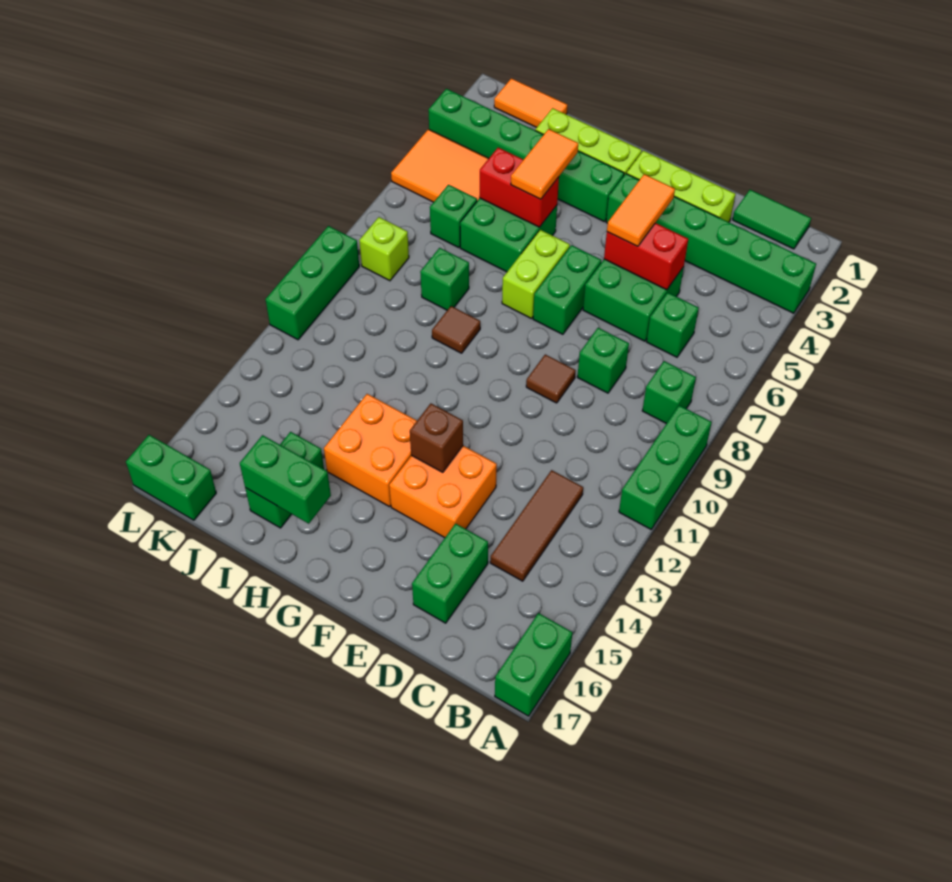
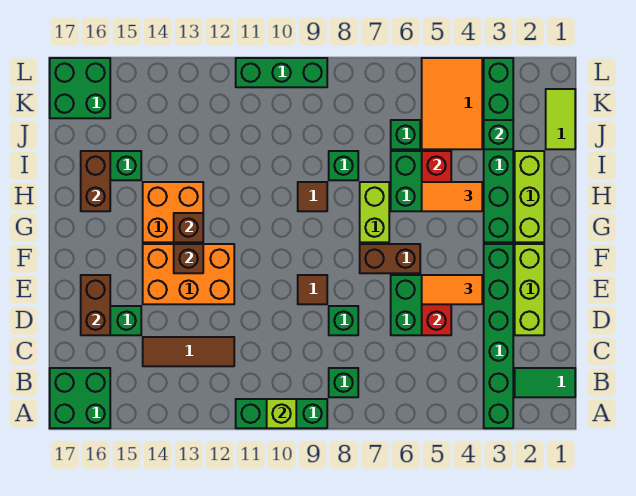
green 1x2 brick [495,613,572,716] -> green 2x2 brick [50,368,110,428]
green 1x2 tile [733,190,811,249] -> green 1x2 tile turned to [515,368,575,397]
green 1x1 brick [647,292,699,357] -> green 1x1 brick moved to [484,120,513,149]
none -> brown 1x2 brick [81,275,110,335]
orange 2x2 brick [389,446,497,538] -> orange 2x3 brick [143,244,234,304]
green 1x2 brick [533,245,601,334] -> brown 1x2 brick [360,244,420,273]
lime 1x2 brick [502,230,570,319] -> lime 1x2 brick turned to [360,182,389,242]
none -> brown 1x1 brick [174,213,203,242]
green 1x2 brick [240,435,331,524] -> brown 1x2 brick [81,151,110,211]
orange 1x2 tile [494,78,567,127] -> lime 1x2 tile [546,89,575,149]
lime 1x1 brick [359,217,409,281] -> lime 1x1 brick moved to [267,399,296,428]
green 1x2 brick [126,435,216,520] -> green 2x2 brick [50,58,110,118]

